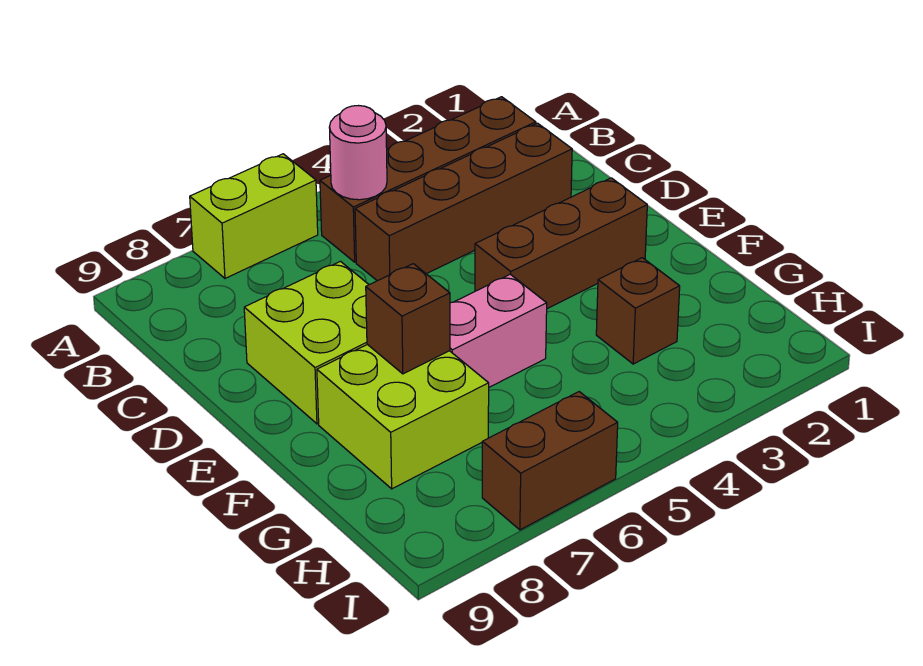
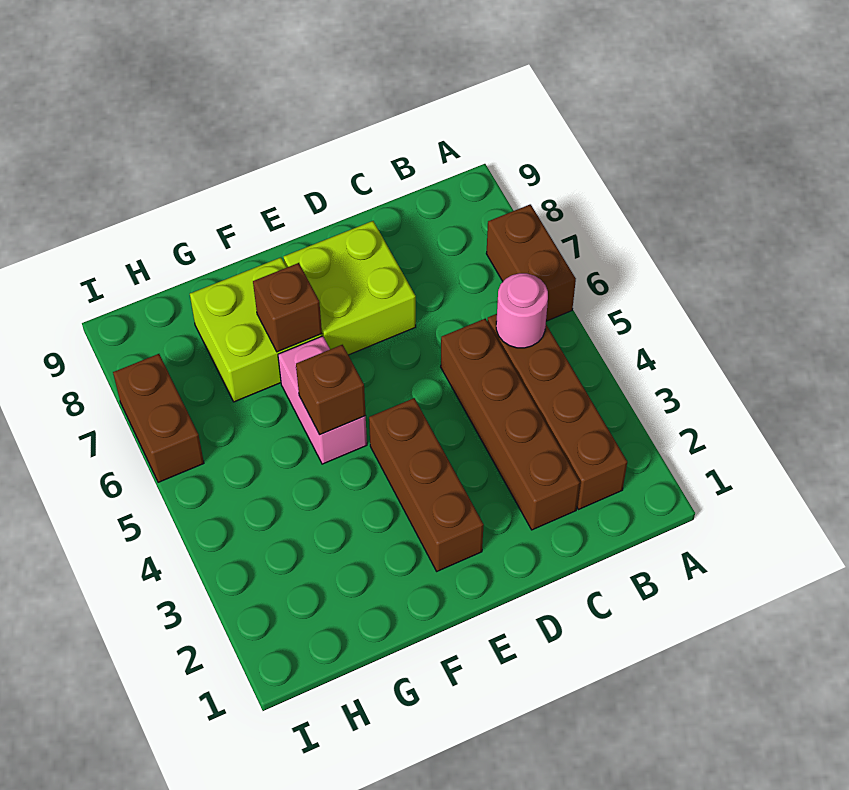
lime 1x2 brick [190,154,318,278] -> brown 1x2 brick [486,204,576,321]
brown 1x1 brick [596,258,680,364] -> brown 1x1 brick moved to [296,345,366,435]

